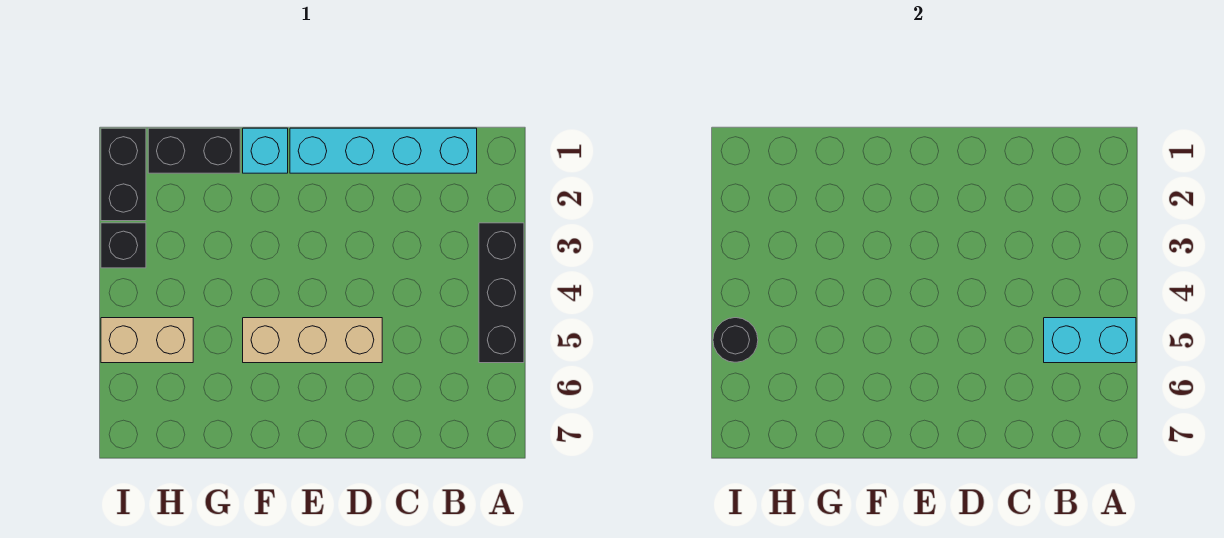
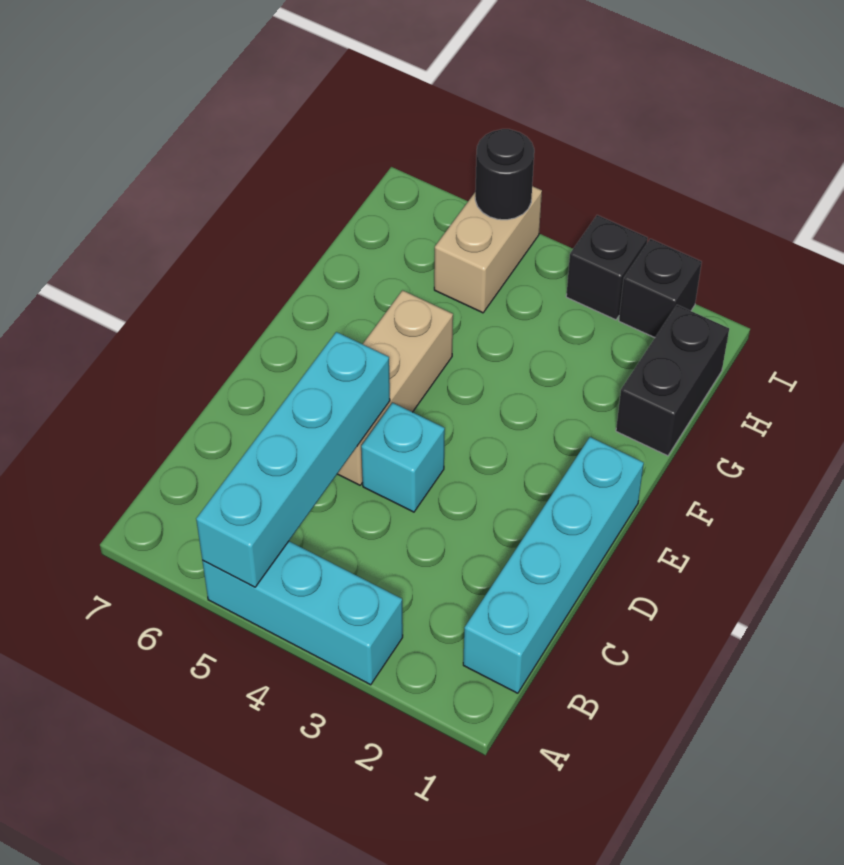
black 1x3 brick [479,223,524,363] -> cyan 1x3 brick [202,541,403,685]
cyan 1x2 brick [1044,318,1136,363] -> cyan 1x4 brick [196,332,390,587]
cyan 1x1 brick [243,128,288,173] -> cyan 1x1 brick moved to [361,403,445,512]
black 1x2 brick [101,128,146,221] -> black 1x1 brick [619,239,702,338]

